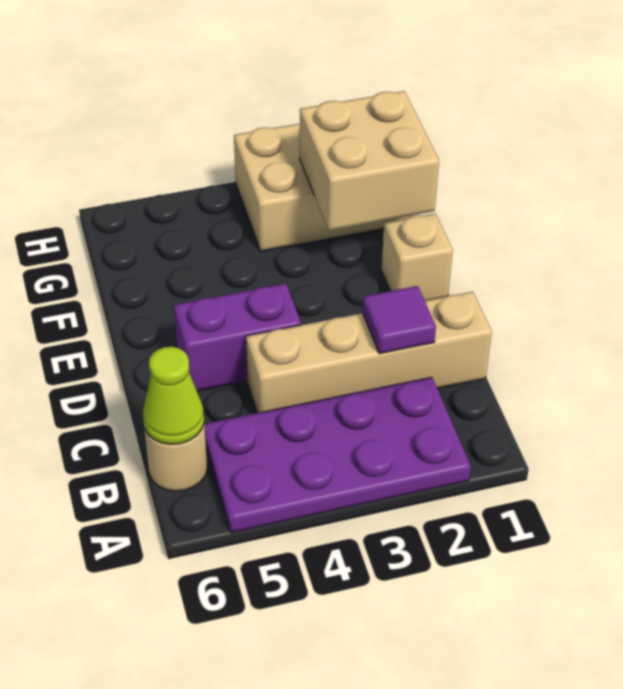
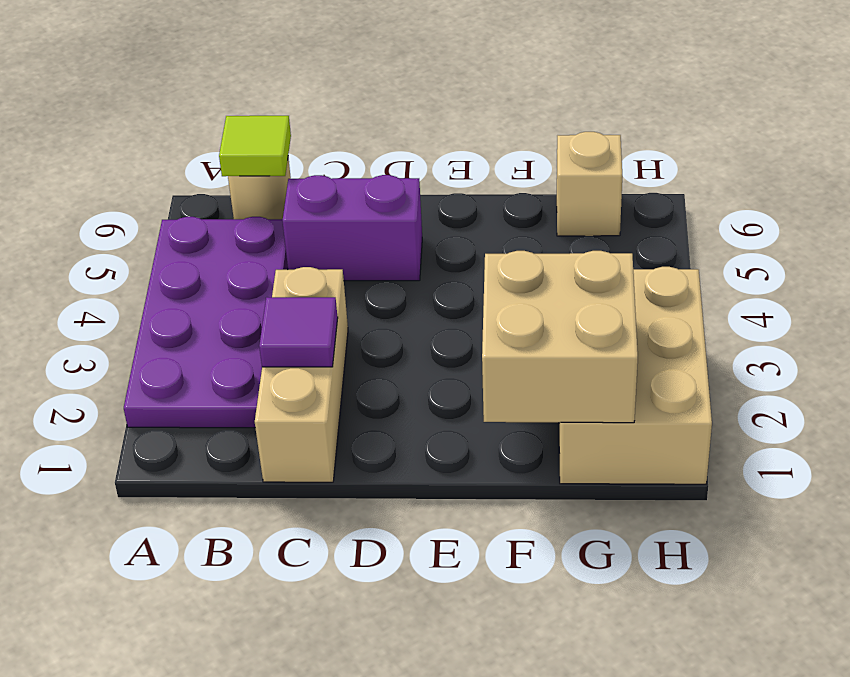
lime 1x1 cone [143,347,204,444] -> lime 1x1 tile [219,116,291,176]
tan 1x4 brick [246,292,492,413] -> tan 1x3 brick [255,267,348,482]
purple 1x2 brick [174,284,301,391] -> purple 1x2 brick turned to [283,175,422,281]
tan 1x1 brick [381,214,453,301] -> tan 1x1 brick moved to [557,132,622,236]

